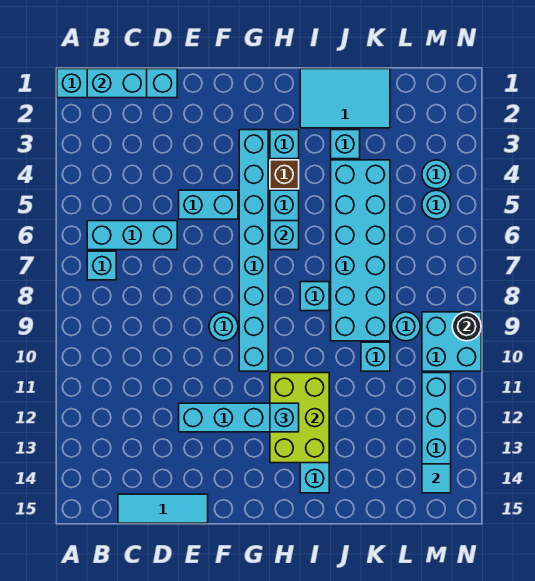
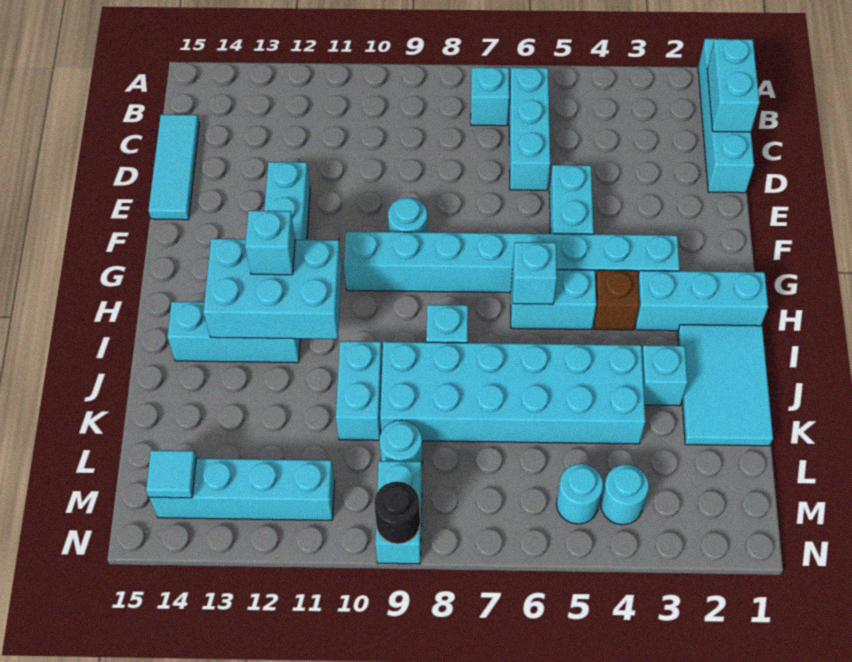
cyan 1x1 brick [270,130,299,159] -> cyan 1x3 brick [635,271,768,331]
lime 2x3 brick [270,373,329,463] -> cyan 2x3 brick [204,239,342,339]
cyan 1x1 brick [361,342,390,371] -> cyan 1x2 brick [336,341,382,440]
cyan 2x2 brick [422,312,481,371] -> cyan 1x2 brick [375,461,422,564]

